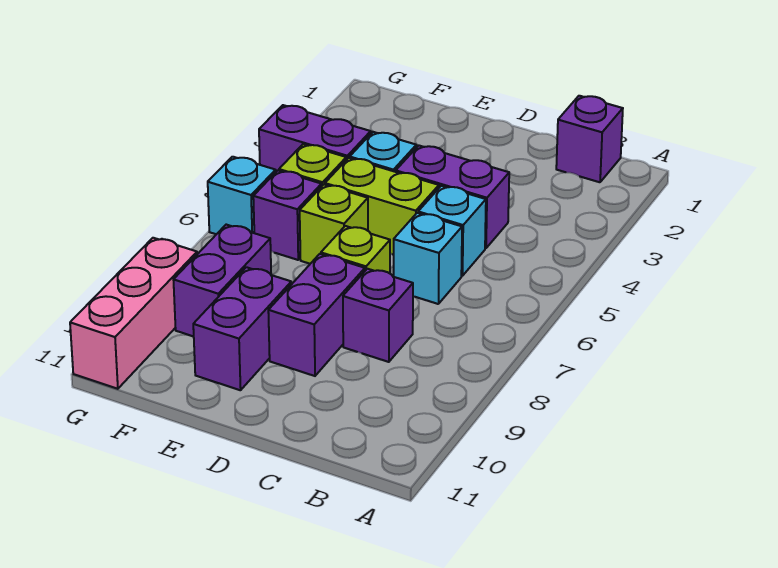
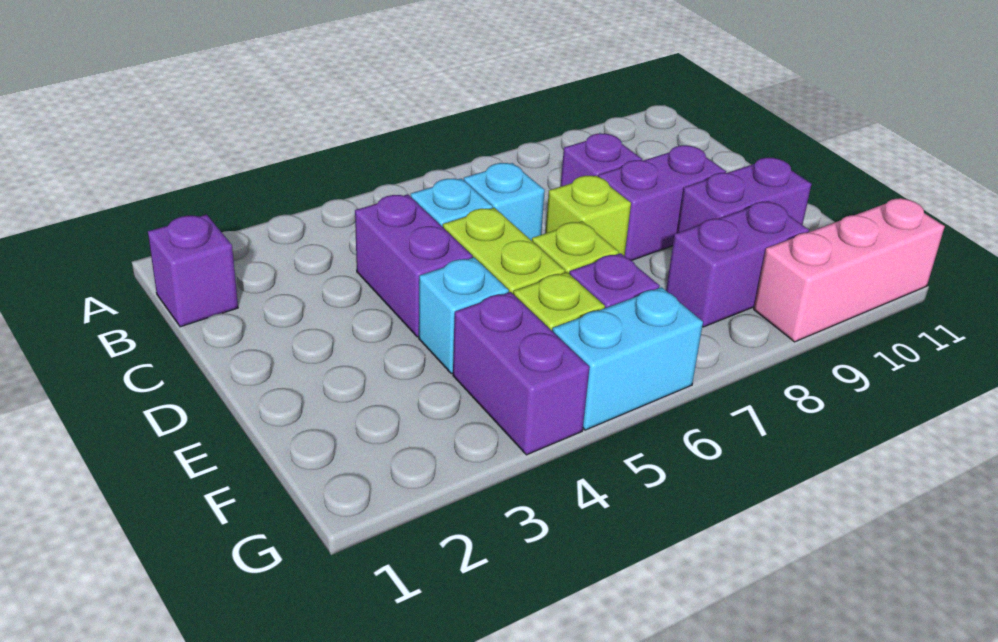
cyan 1x1 brick [208,157,276,234] -> cyan 1x2 brick [552,287,703,430]

